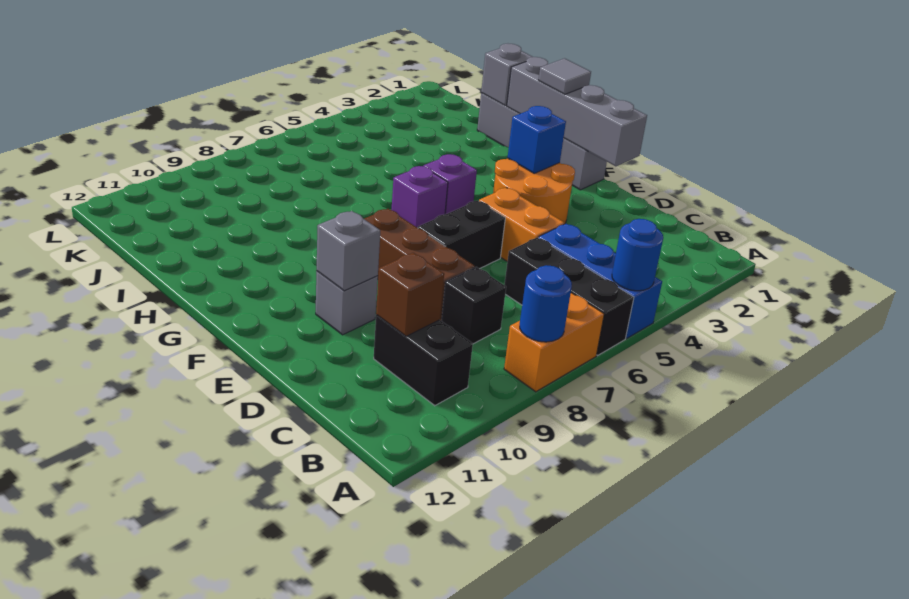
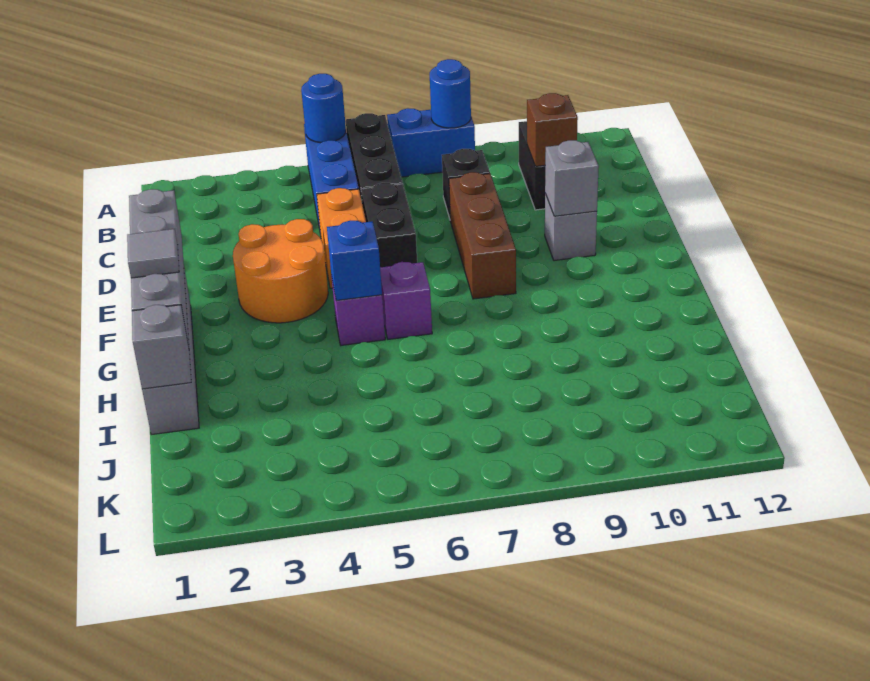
orange 1x2 brick [504,293,604,392] -> blue 1x2 brick [387,108,475,177]
black 1x2 brick [418,200,505,269] -> black 1x2 brick turned to [361,183,417,267]
blue 1x1 brick [508,106,566,173] -> blue 1x1 brick moved to [327,221,382,301]

